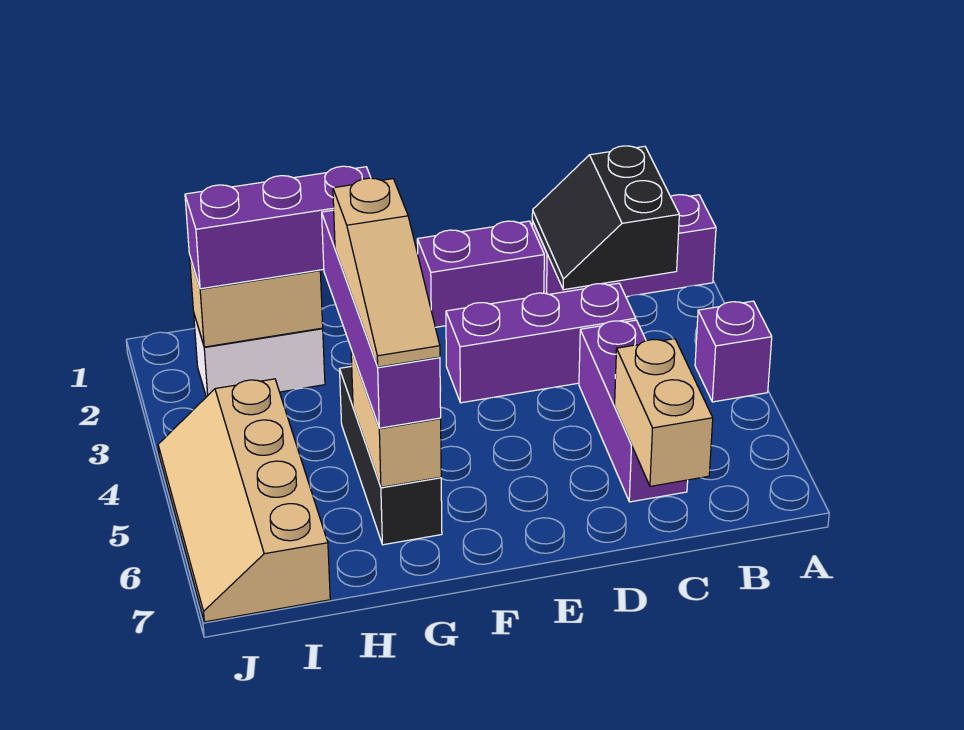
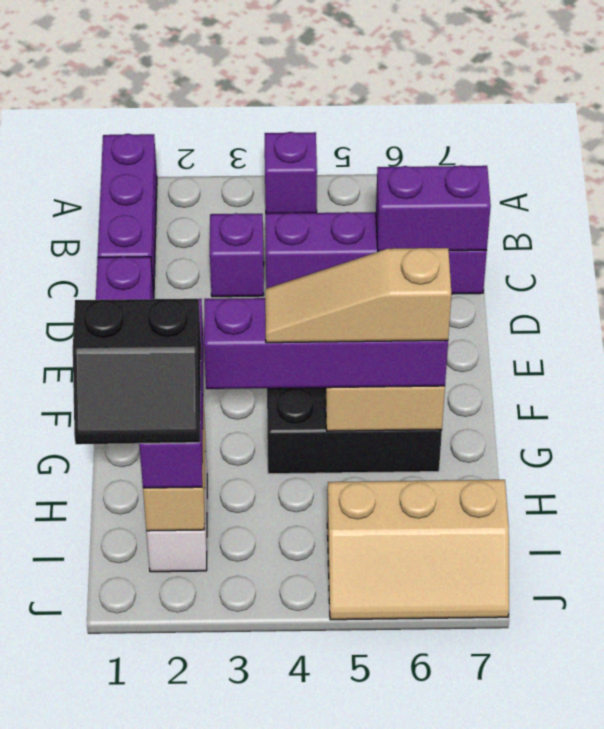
black 2x2 slope [532,146,679,290] -> black 2x2 slope moved to [73,299,201,444]
purple 1x3 brick [446,283,636,403] -> purple 1x1 brick [210,213,264,297]
purple 1x3 brick [579,320,688,502] -> purple 1x4 brick [265,212,487,294]
tan 1x2 brick [615,339,713,486] -> purple 1x2 brick [376,165,491,252]
tan 1x3 slope [333,178,440,367] -> tan 1x3 slope turned to [265,248,451,343]
tan 2x4 slope [158,379,330,622] -> tan 2x3 slope [327,480,509,620]

